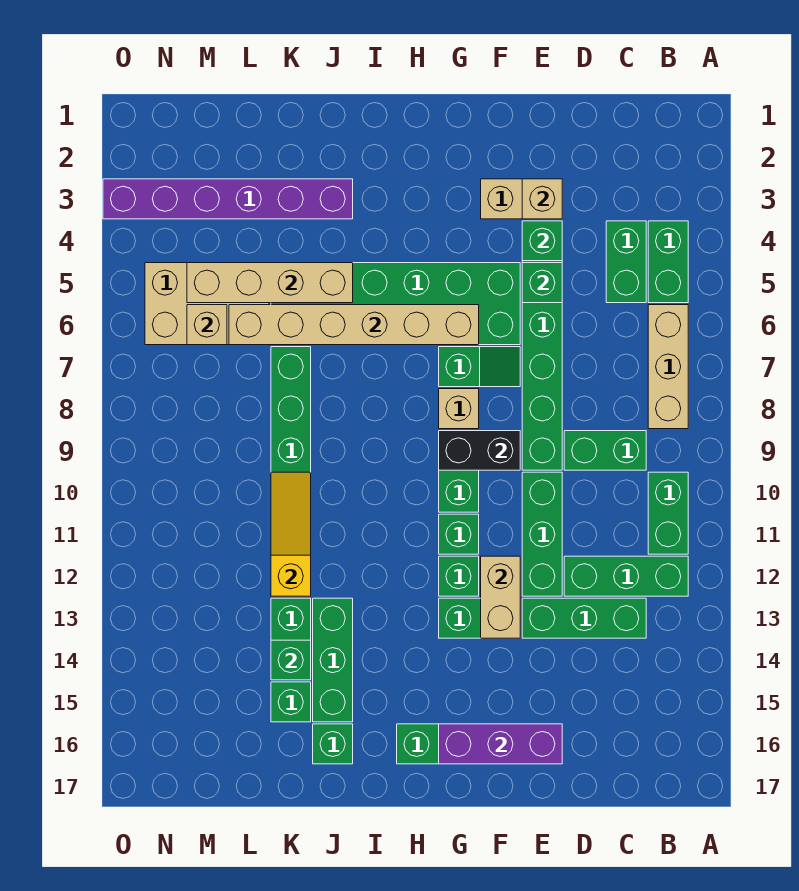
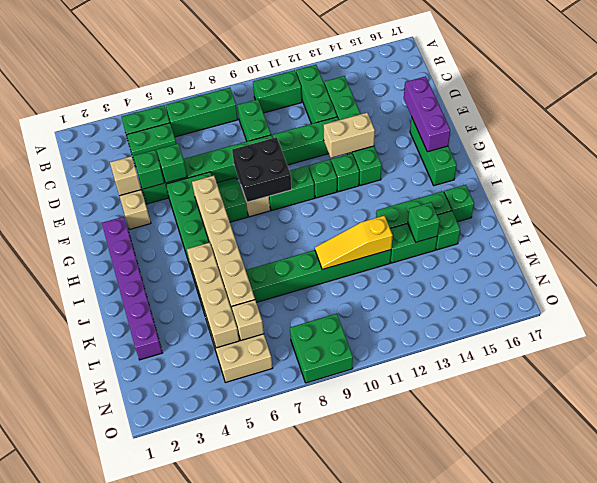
tan 1x3 brick [648,305,688,429] -> green 1x3 brick [166,88,238,137]
black 1x2 brick [439,431,520,470] -> black 2x2 brick [232,137,292,202]
purple 1x6 brick [103,179,353,219] -> purple 1x6 brick moved to [102,217,162,360]
none -> green 2x2 brick [290,314,353,383]

